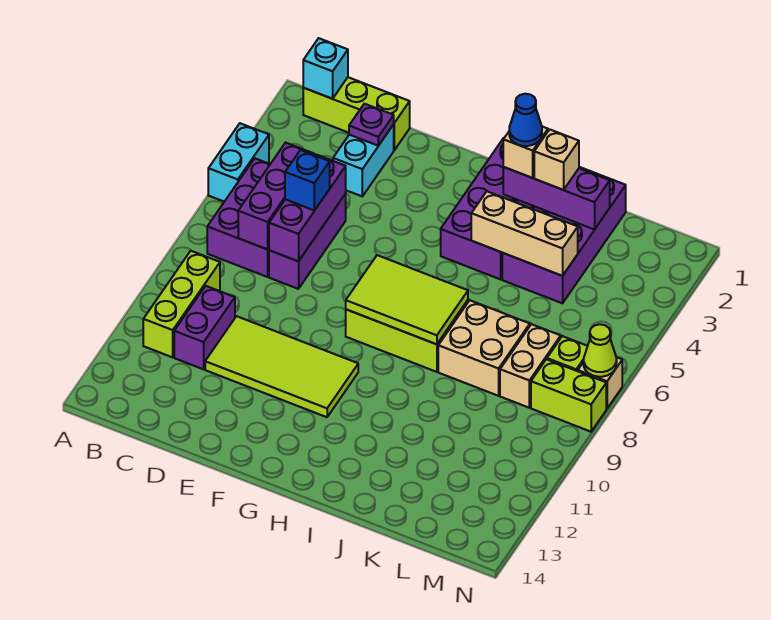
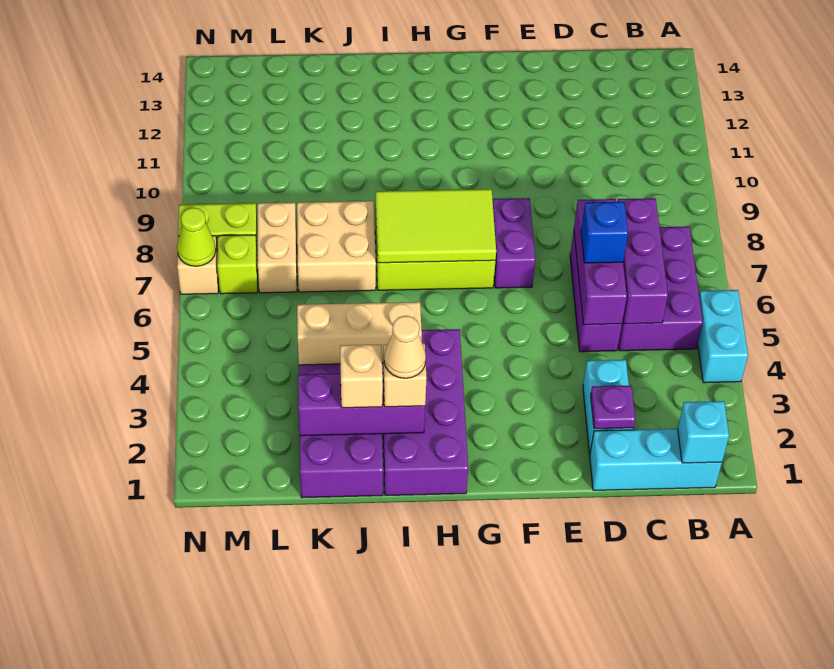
lime 1x3 brick [303,77,410,150] -> cyan 1x3 brick [590,429,722,490]
lime 1x3 brick [143,251,220,357] -> none
purple 1x2 brick [174,286,235,369] -> purple 1x2 brick moved to [493,198,535,288]
lime 2x4 tile [205,316,358,417] -> none
blue 1x1 cone [509,94,542,146] -> tan 1x1 cone [384,316,426,378]

